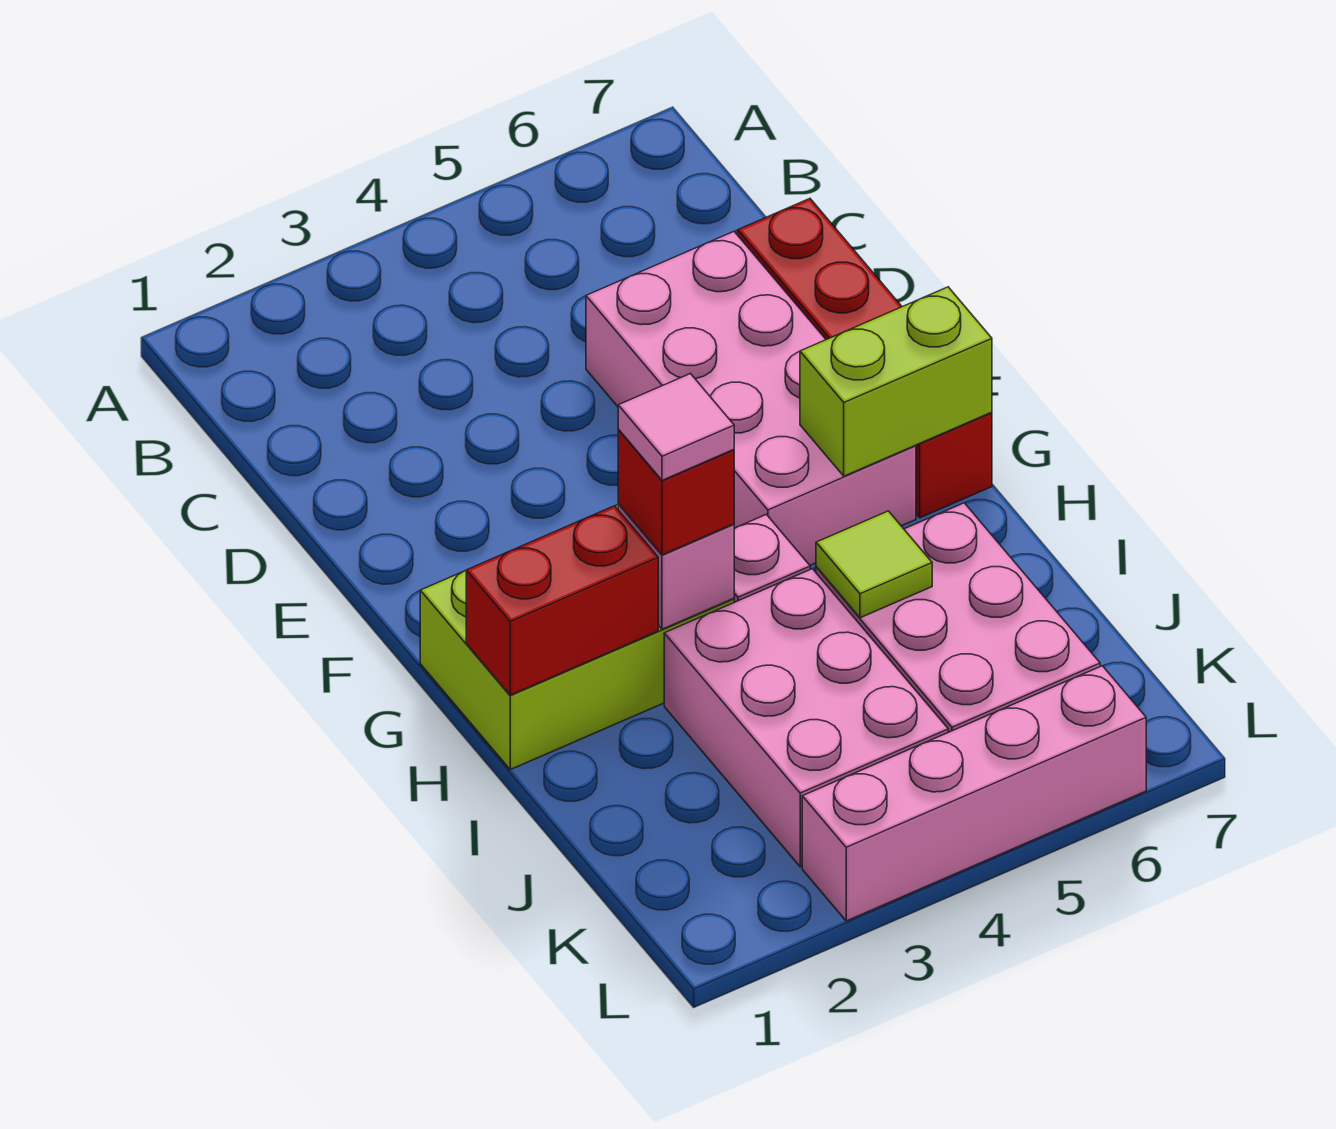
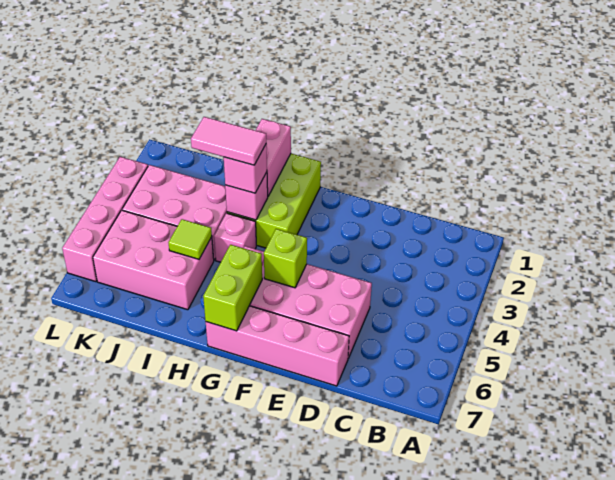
red 1x4 brick [738,199,992,518] -> pink 1x4 brick [206,306,349,386]
none -> lime 1x1 brick [264,229,307,288]
red 1x2 brick [466,506,658,695] -> pink 1x2 brick [256,119,291,196]
red 1x1 brick [618,430,734,555] -> pink 1x1 brick [224,145,267,193]
pink 1x1 tile [618,374,734,480] -> pink 1x2 tile [191,117,266,165]

